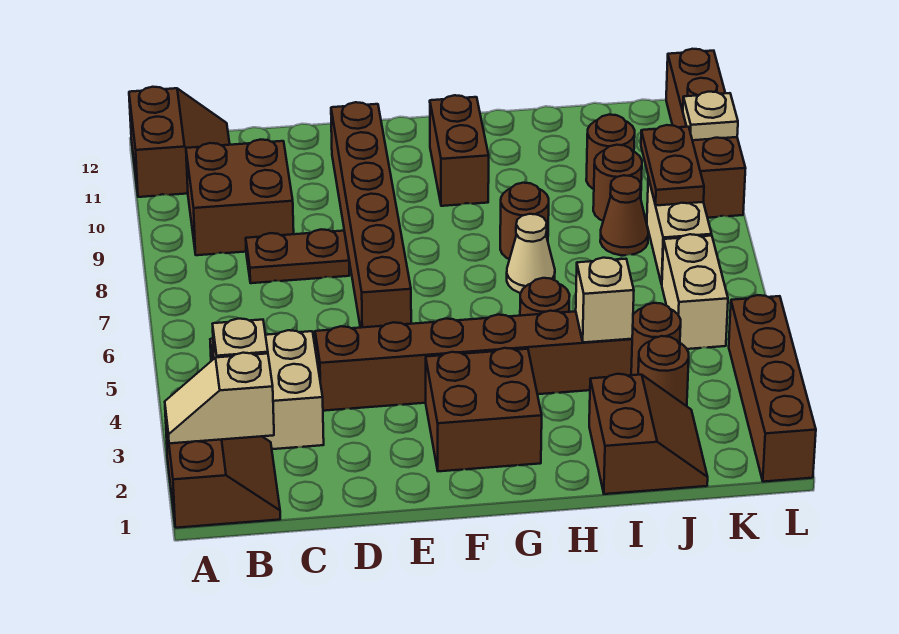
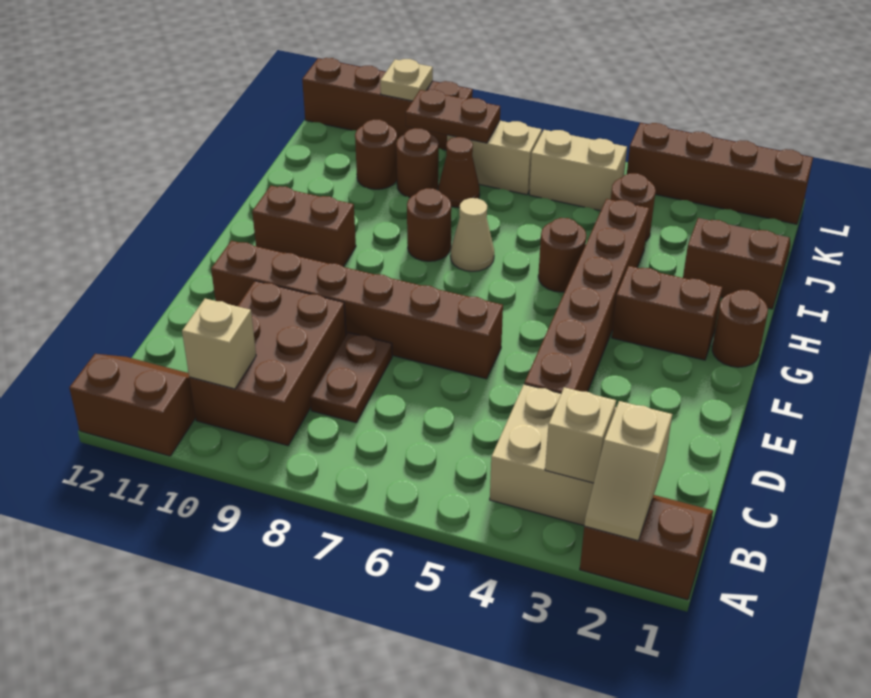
brown 2x2 brick [186,140,294,255] -> brown 2x3 brick [189,281,346,446]
brown 2x2 brick [426,348,542,471] -> brown 1x2 brick [612,266,722,360]
tan 1x1 brick [576,258,634,342] -> tan 1x1 brick moved to [182,299,256,389]
brown 1x1 round brick [638,336,689,406] -> brown 1x1 round brick moved to [712,290,768,367]

